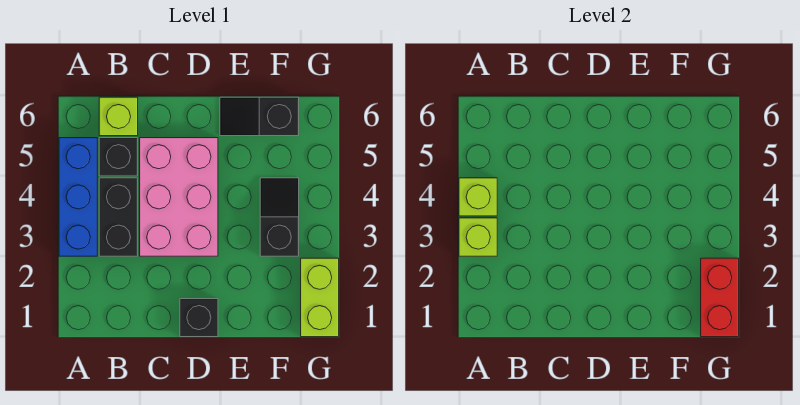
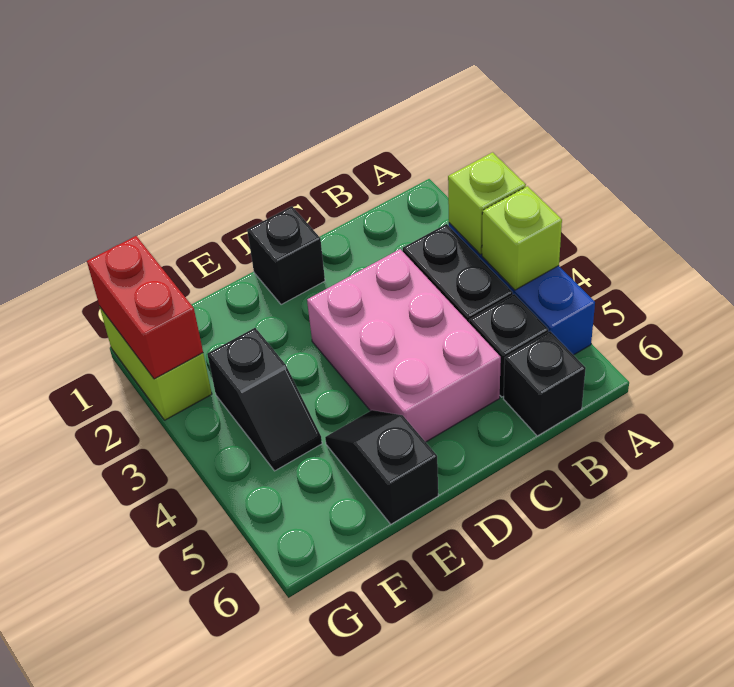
lime 1x1 brick [99,97,138,136] -> black 1x1 brick [504,331,586,436]
black 1x2 slope [220,97,299,136] -> black 1x2 slope turned to [325,410,438,524]

